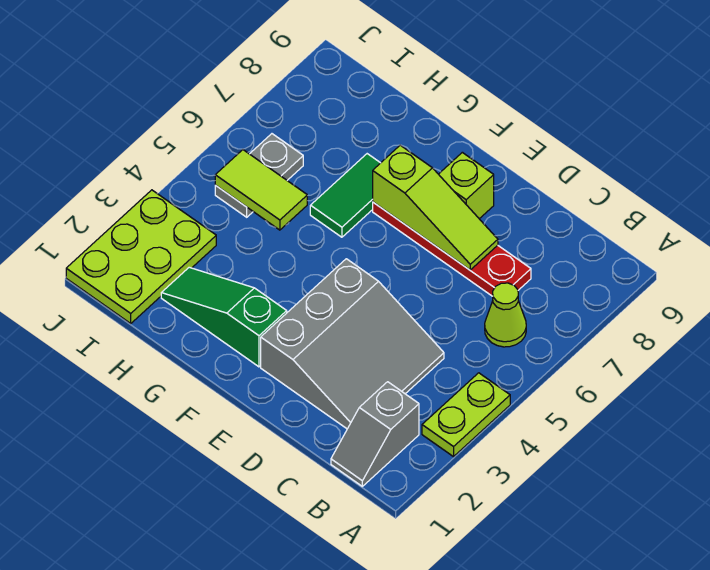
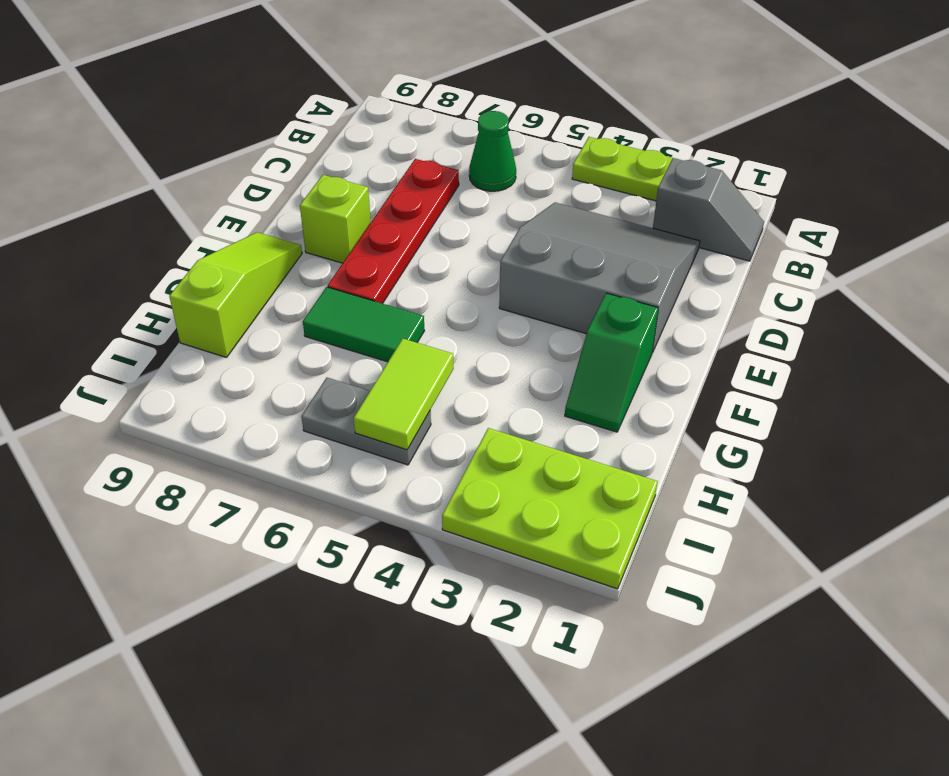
lime 1x1 cone [485,283,526,347] -> green 1x1 cone [469,111,516,191]
lime 1x3 slope [373,145,498,270] -> lime 1x3 slope moved to [169,232,302,358]
green 1x3 slope [161,267,287,367] -> green 1x2 slope [565,293,658,432]

